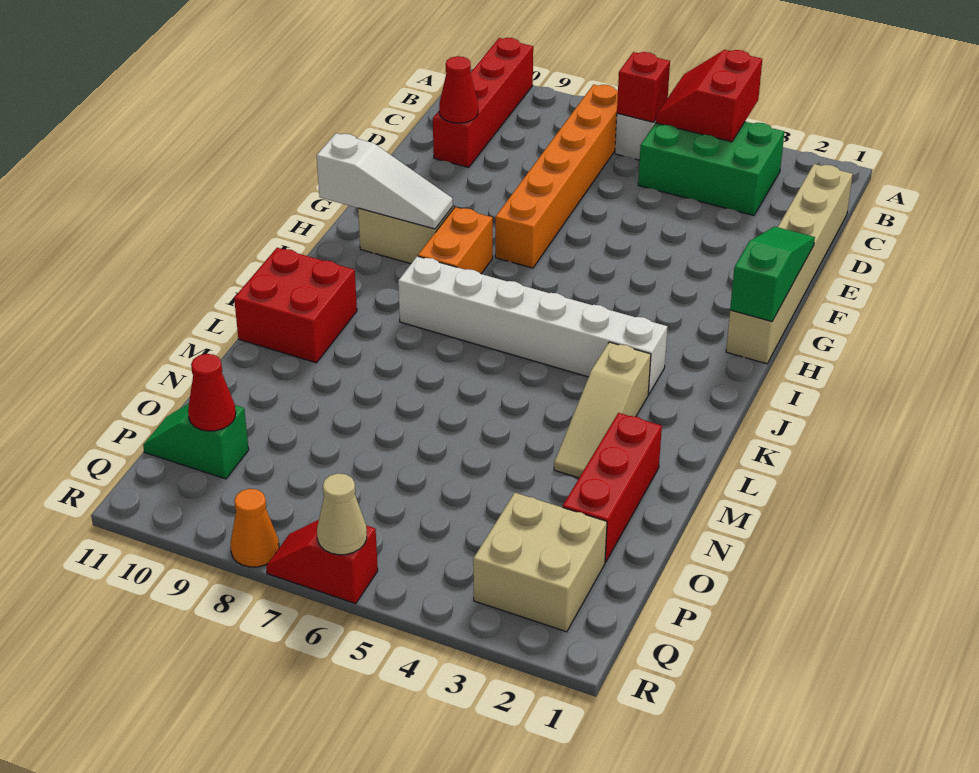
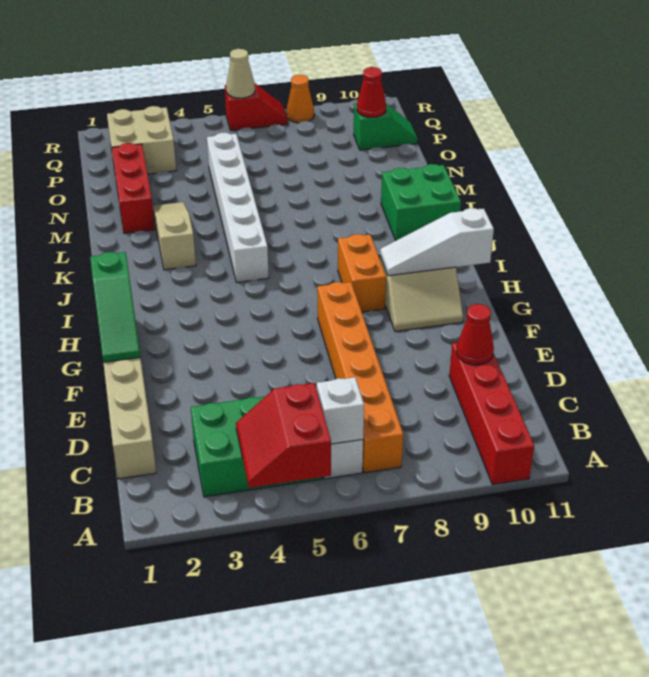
red 2x2 slope [655,50,762,142] -> red 2x2 slope turned to [236,383,331,488]
red 1x1 brick [617,52,670,122] -> white 1x1 brick [316,377,364,444]
white 1x6 brick [398,256,668,394] -> white 1x6 brick turned to [207,133,269,282]
red 2x2 brick [234,248,357,363] -> green 2x2 brick [381,164,461,240]

